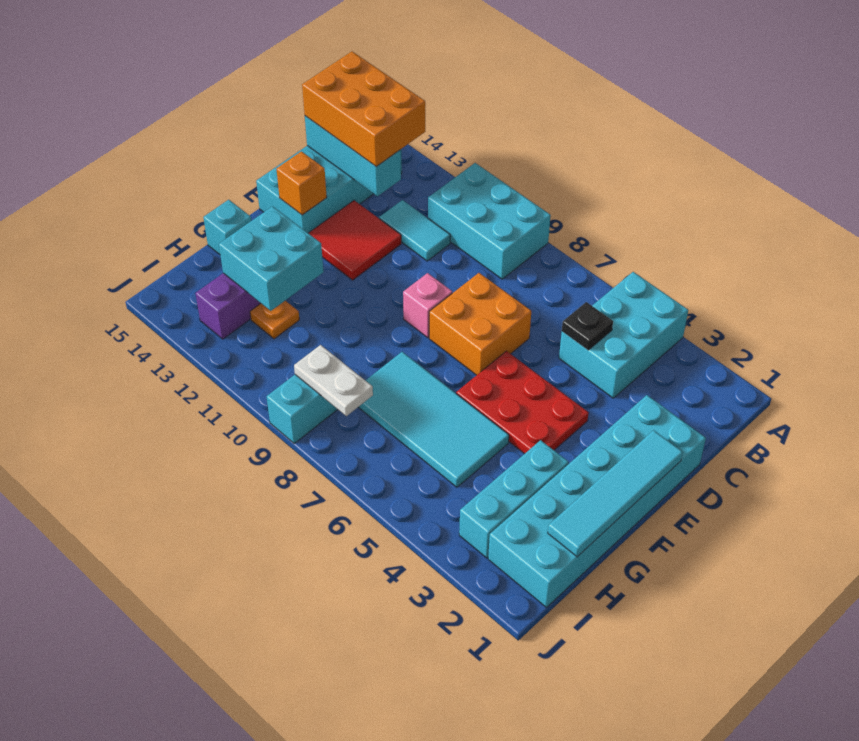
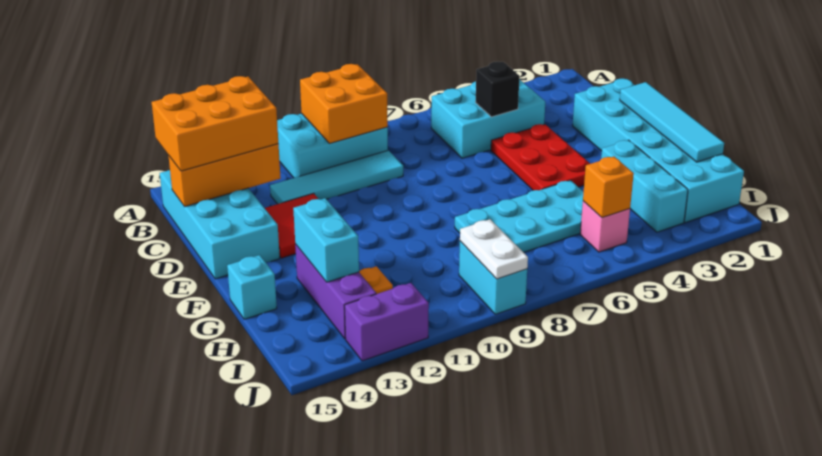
cyan 2x3 brick [559,272,688,398] -> cyan 2x3 brick turned to [431,79,545,158]
black 1x1 plate [562,302,613,350] -> black 1x1 brick [476,62,519,117]
cyan 1x2 tile [379,200,451,261] -> cyan 1x4 tile [270,150,403,204]
cyan 1x3 brick [305,116,401,196] -> orange 1x3 brick [168,144,281,207]
orange 2x2 brick [429,273,531,375] -> orange 2x2 brick moved to [300,64,388,144]
red 2x3 plate [456,351,589,454] -> red 2x3 plate turned to [491,124,590,190]
pink 1x1 brick [403,273,452,338] -> pink 1x1 brick moved to [580,201,630,252]
orange 1x1 brick [276,151,327,215] -> orange 1x1 brick moved to [583,157,634,217]
cyan 2x4 tile [358,352,509,487] -> cyan 2x4 plate [455,180,583,252]
cyan 2x2 brick [219,206,323,311] -> cyan 1x2 brick [293,198,359,282]
white 1x2 plate [294,345,373,416] -> white 1x2 plate turned to [460,219,528,279]
none -> purple 1x2 brick [344,283,429,361]

